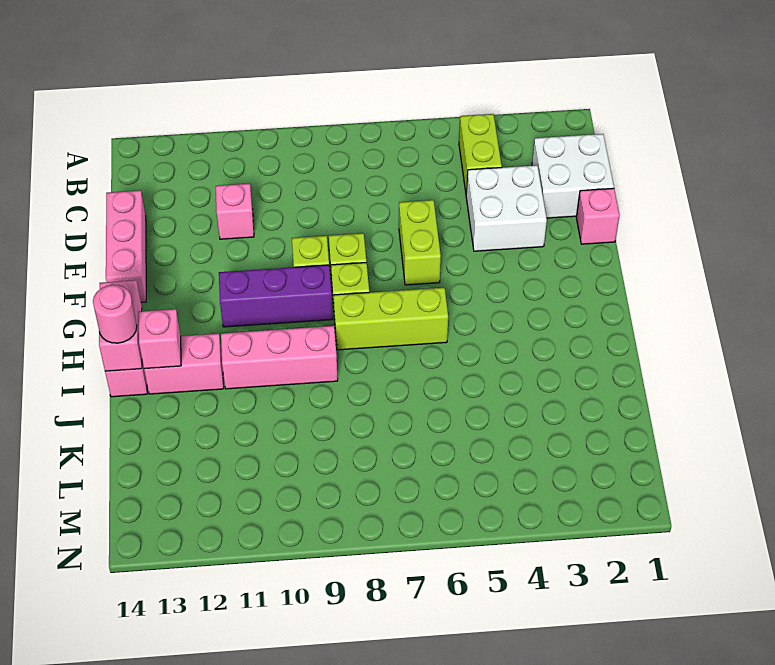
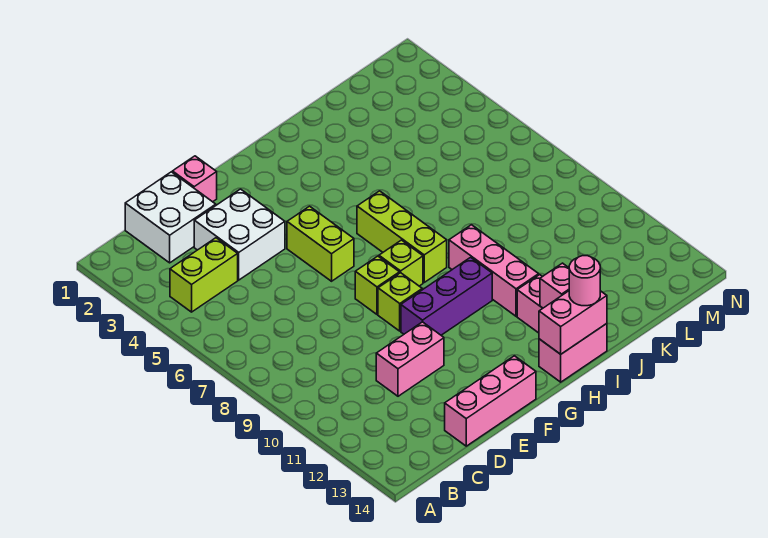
pink 1x1 brick [216,184,254,239] -> pink 1x2 brick [376,322,444,396]
lime 1x2 brick [399,200,441,285] -> lime 1x2 brick turned to [287,206,354,281]
purple 1x3 brick [219,265,333,327] -> purple 1x3 brick turned to [401,257,492,335]

